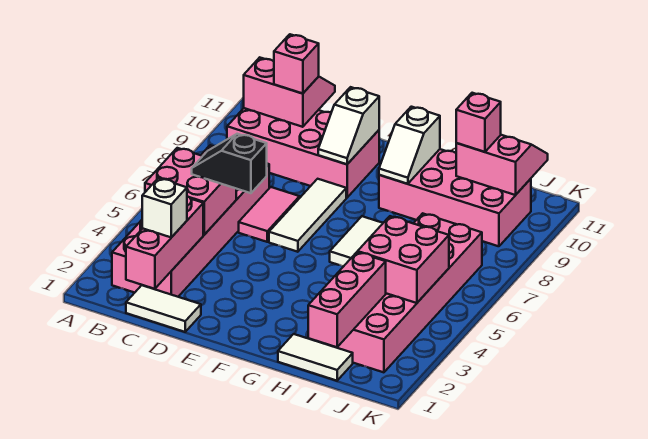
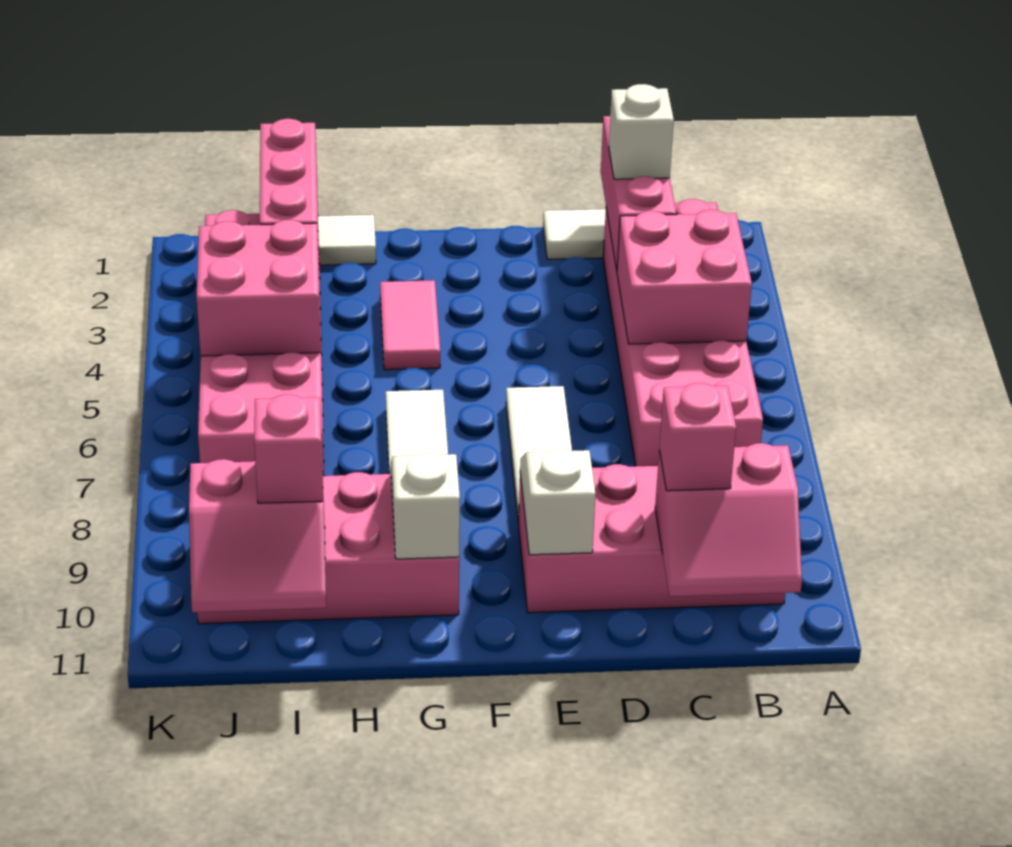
black 1x2 slope [192,134,267,193] -> none
pink 1x2 tile [239,187,300,242] -> pink 1x2 tile moved to [380,280,440,370]

